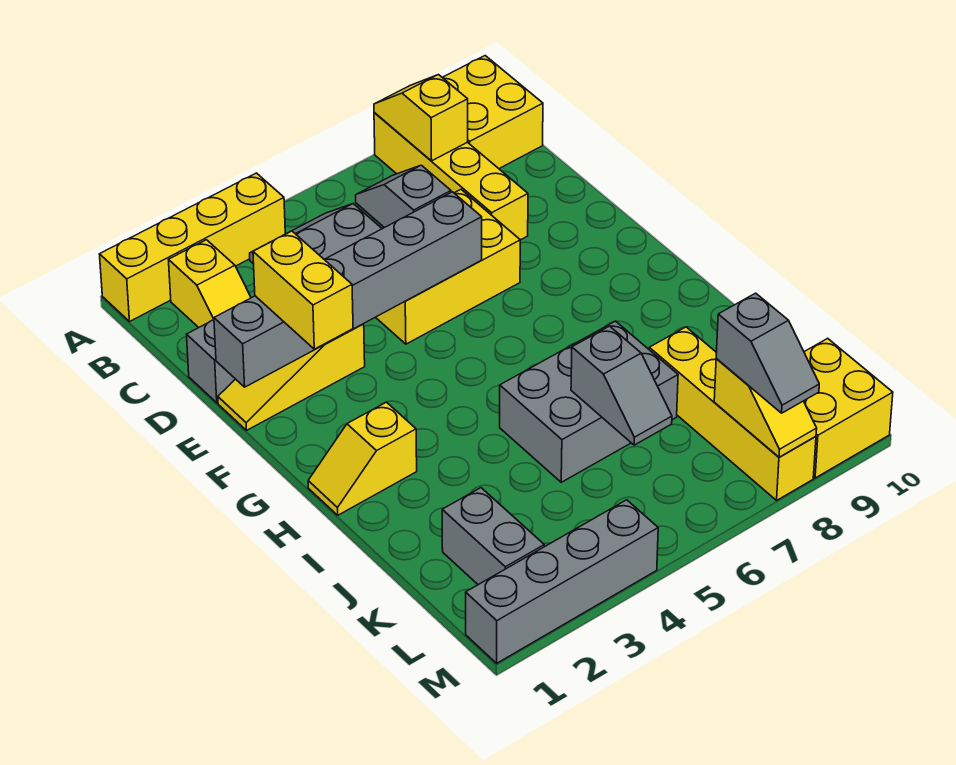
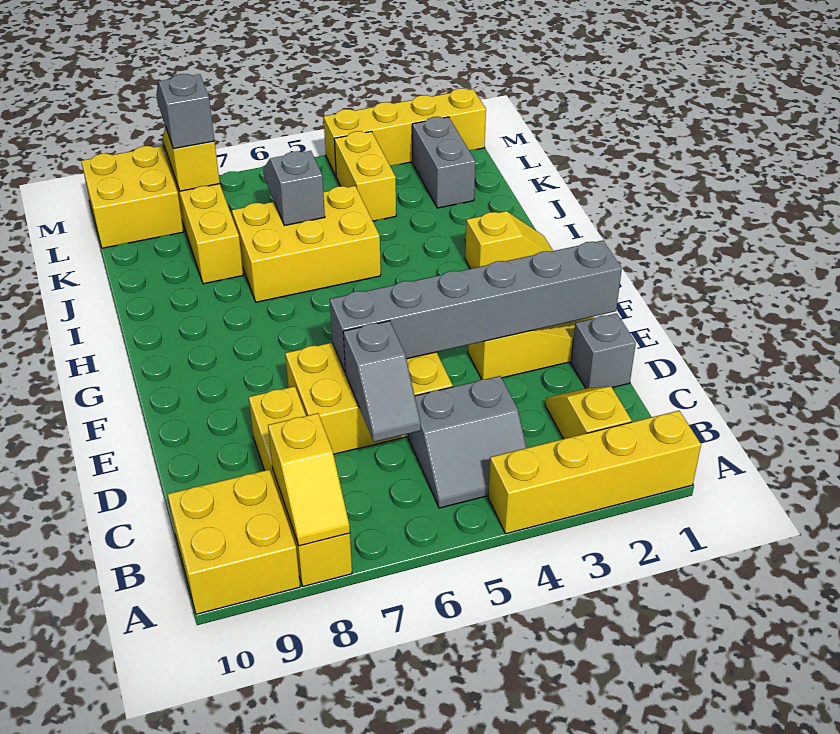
yellow 1x2 brick [253,231,353,349] -> yellow 1x2 brick moved to [334,131,396,221]
grey 2x3 brick [500,321,678,482] -> yellow 2x3 brick [232,186,381,302]
grey 1x4 brick [466,500,658,663] -> yellow 1x4 brick [324,88,486,176]

